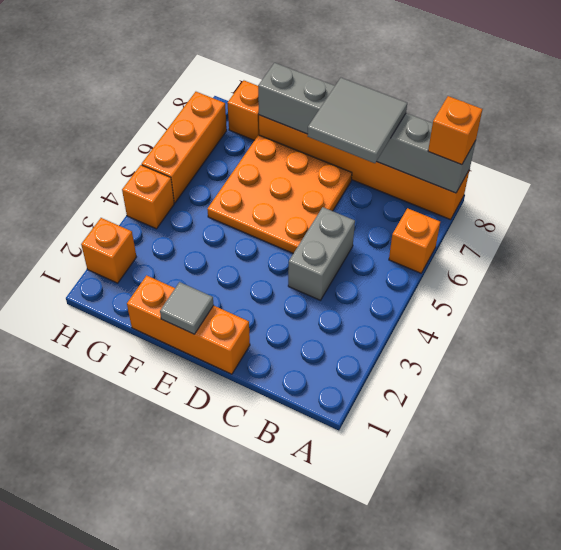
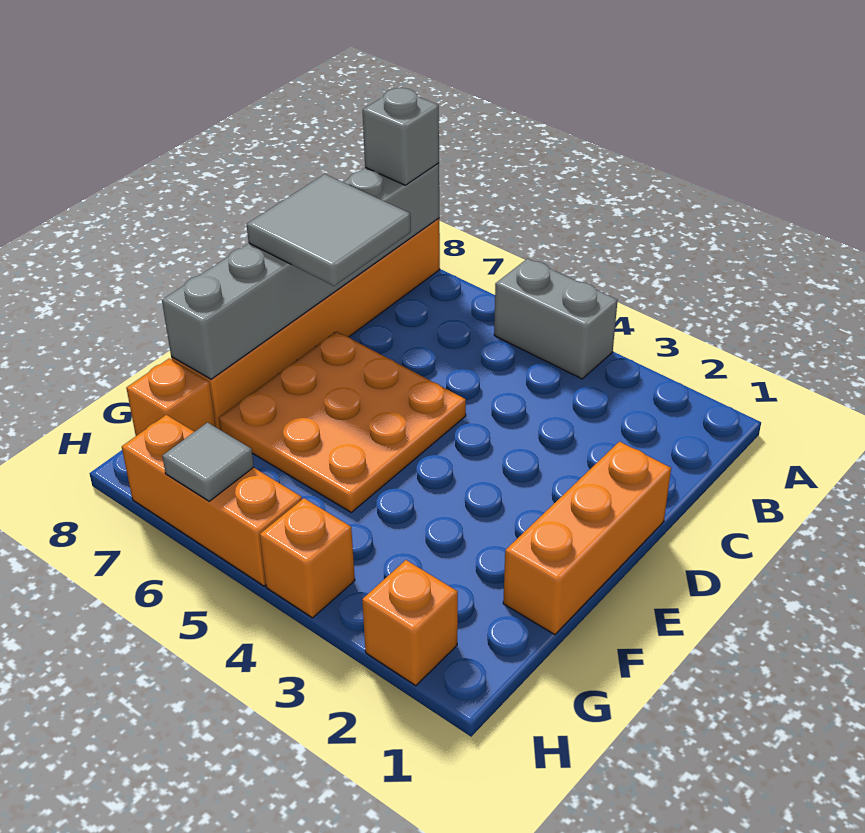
orange 1x1 brick [389,208,440,273] -> none
orange 1x1 brick [428,96,482,165] -> grey 1x1 brick [363,88,439,185]
grey 1x2 brick [288,207,355,300] -> grey 1x2 brick moved to [494,259,618,379]
grey 1x1 tile [160,282,214,334] -> grey 1x1 tile moved to [162,423,254,501]

